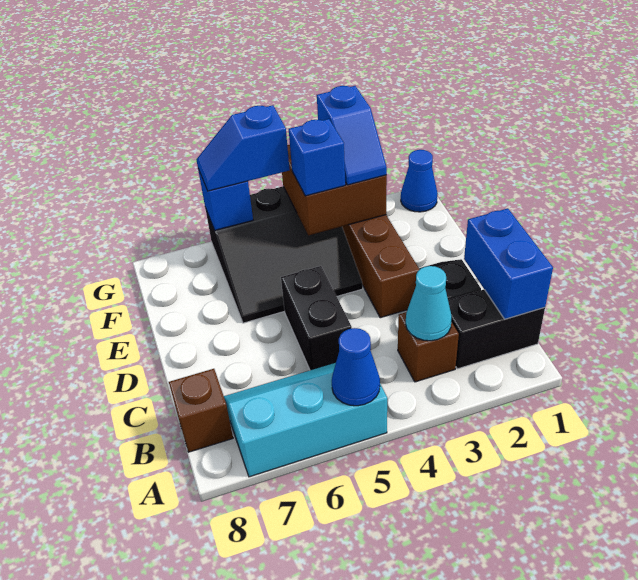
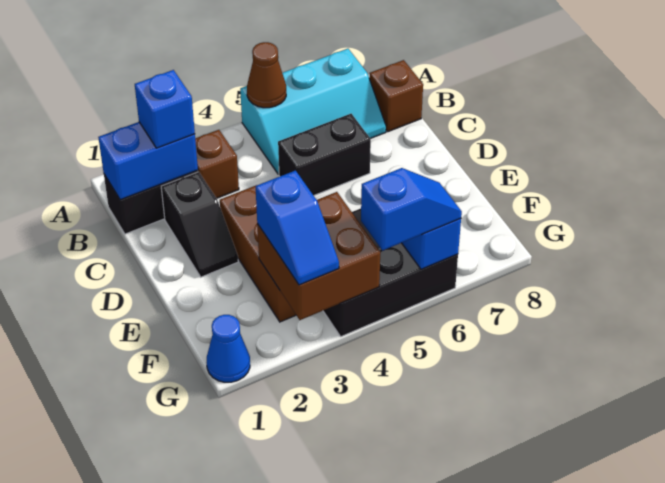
blue 1x1 cone [332,328,380,406] -> brown 1x1 cone [247,42,286,108]
blue 1x2 brick [464,208,553,319] -> blue 1x2 brick turned to [98,122,198,200]
cyan 1x1 cone [406,266,452,341] -> none
black 1x2 brick [281,266,352,370] -> black 1x2 brick turned to [278,114,371,196]
blue 1x2 slope [317,86,387,185] -> blue 1x2 slope turned to [256,171,339,285]
blue 1x1 brick [289,119,345,196] -> blue 1x1 brick moved to [135,70,195,148]

